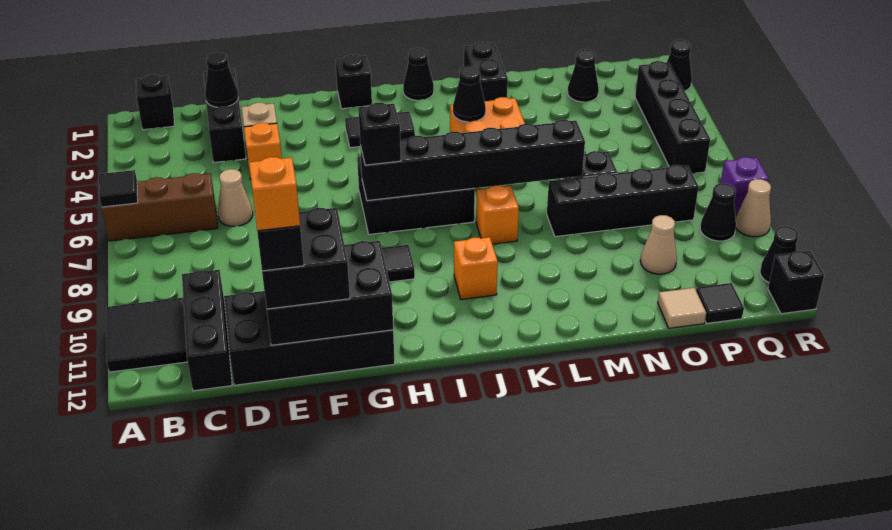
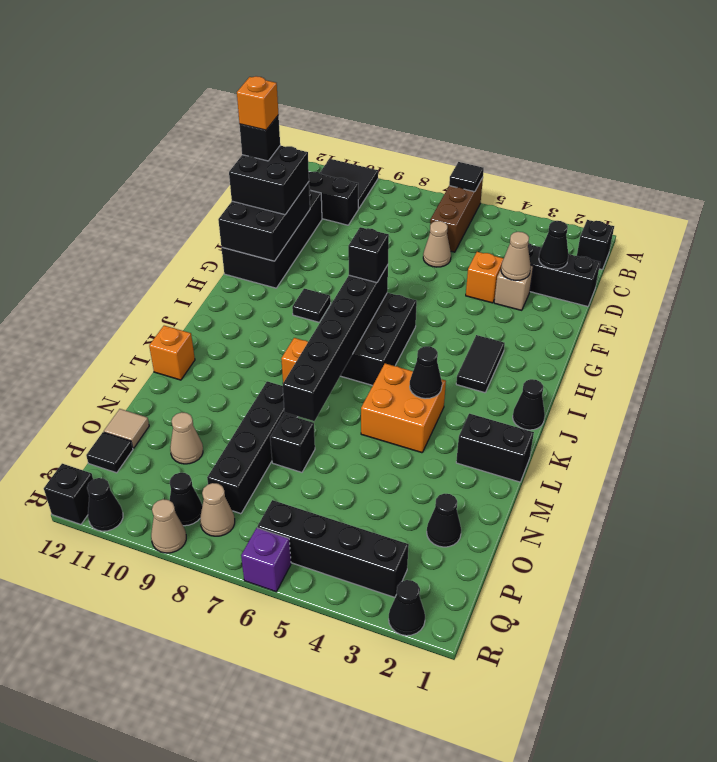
none -> tan 1x1 cone [501,232,531,280]
black 1x1 brick [335,55,372,109] -> none
orange 1x1 brick [454,237,498,299] -> orange 1x1 brick moved to [149,326,195,380]
none -> tan 1x1 cone [200,483,235,536]
purple 1x1 brick [721,157,769,215] -> purple 1x1 brick moved to [241,528,291,592]

